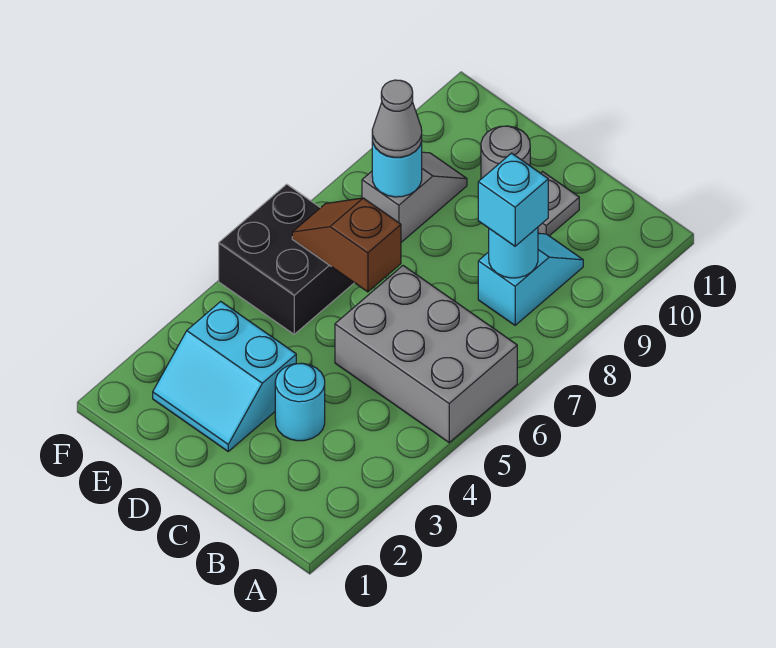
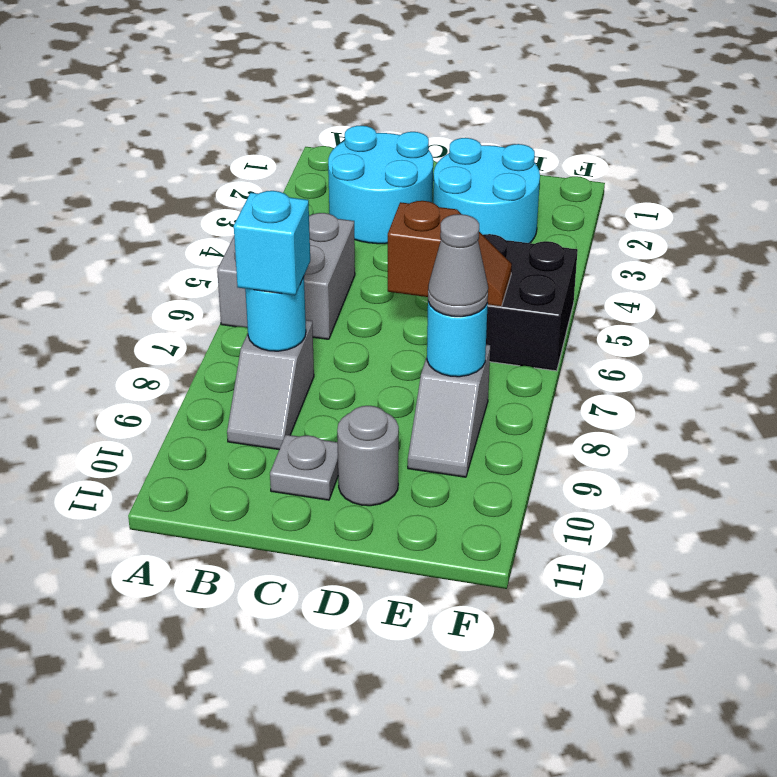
grey 2x3 brick [335,266,517,442] -> grey 2x2 brick [217,213,355,339]
cyan 1x2 slope [478,233,583,325] -> grey 1x2 slope [227,320,314,449]
cyan 1x1 round brick [275,363,325,441] -> cyan 2x2 round brick [328,126,433,244]
cyan 2x2 slope [153,301,296,451] -> cyan 2x2 round brick [433,138,540,243]

